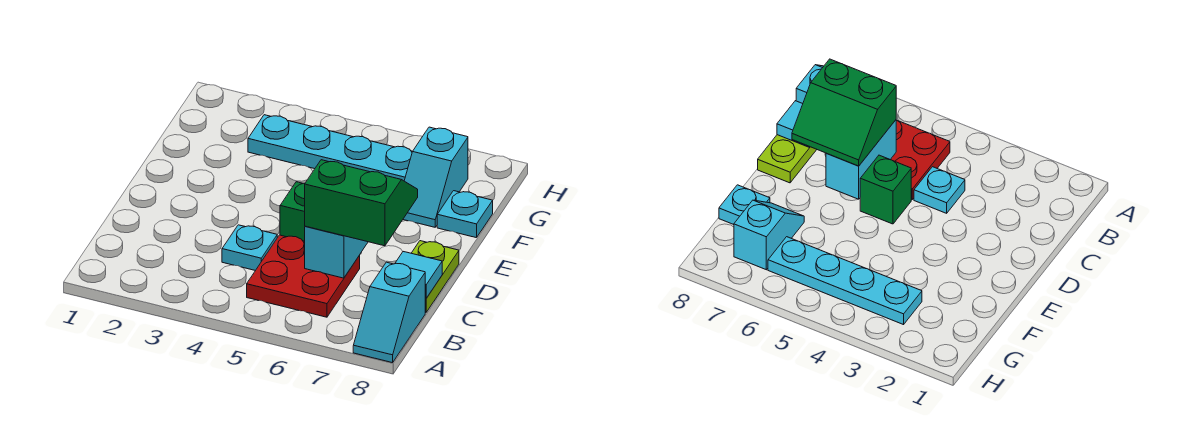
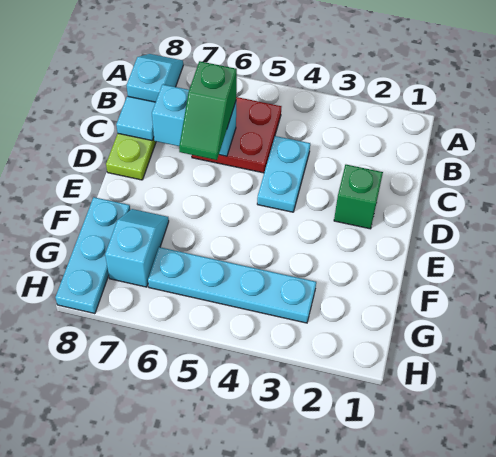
cyan 1x1 plate [222,225,277,271] -> cyan 1x2 plate [257,136,310,212]
cyan 1x2 brick [305,226,368,278] -> cyan 1x2 brick turned to [152,84,236,156]
green 2x2 slope [305,160,418,246] -> green 1x2 slope [179,61,237,160]
green 1x1 brick [280,182,305,241] -> green 1x1 brick moved to [334,165,383,229]
cyan 1x1 plate [437,191,493,238] -> cyan 1x3 plate [55,197,130,314]

